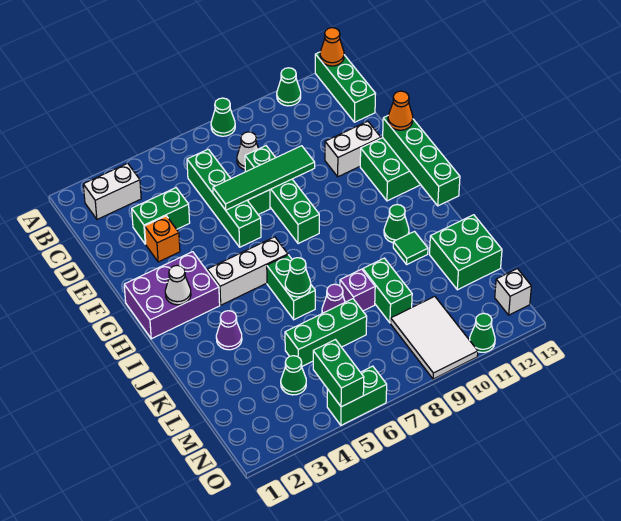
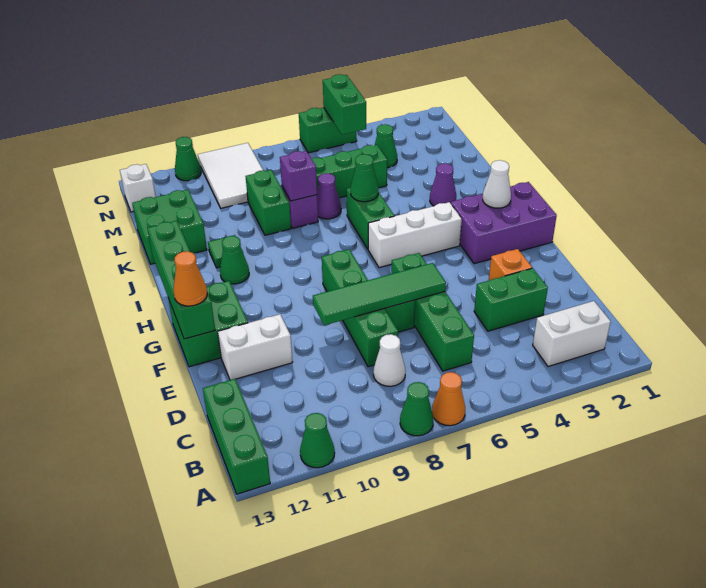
orange 1x1 cone [320,28,344,66] -> orange 1x1 cone moved to [432,372,465,426]
none -> purple 1x1 brick [280,151,317,201]

